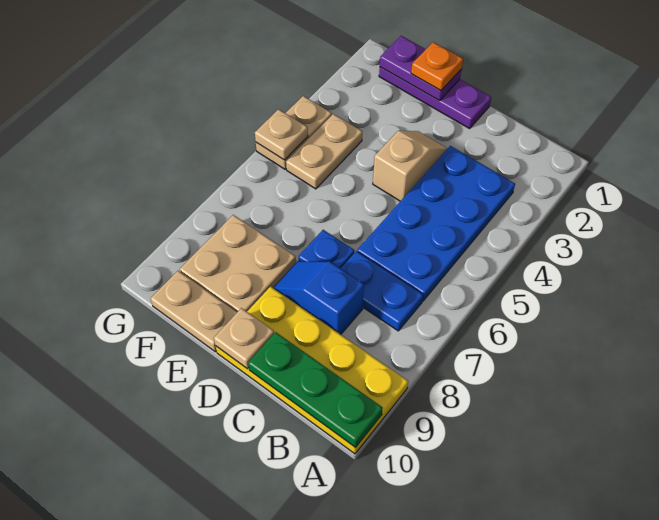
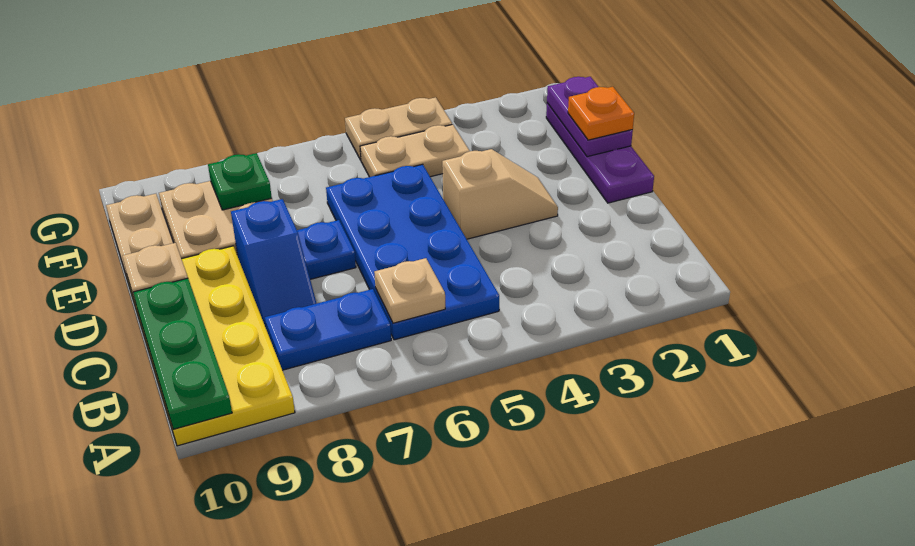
blue 2x4 plate [357,146,515,301] -> blue 2x4 plate turned to [326,164,499,340]
blue 1x2 plate [341,251,423,331] -> blue 1x2 plate turned to [265,289,391,370]
blue 1x2 slope [273,261,364,334] -> blue 1x2 slope turned to [231,199,317,327]
none -> green 1x1 plate [208,153,272,210]
tan 1x1 plate [255,109,308,160] -> tan 1x1 plate moved to [374,258,445,323]

